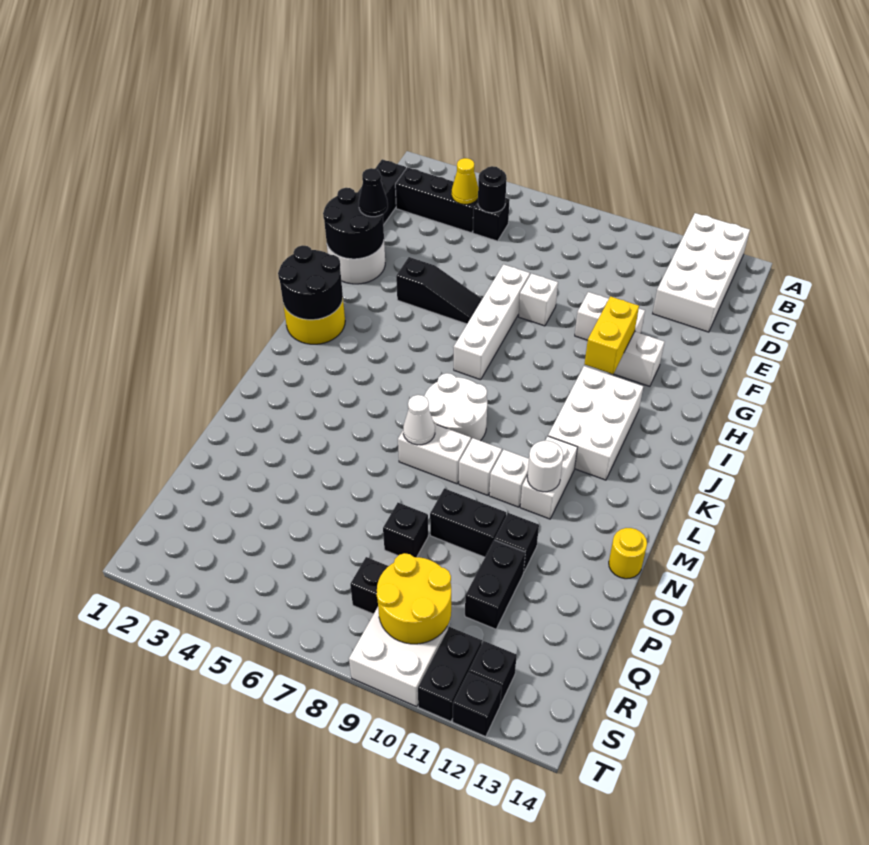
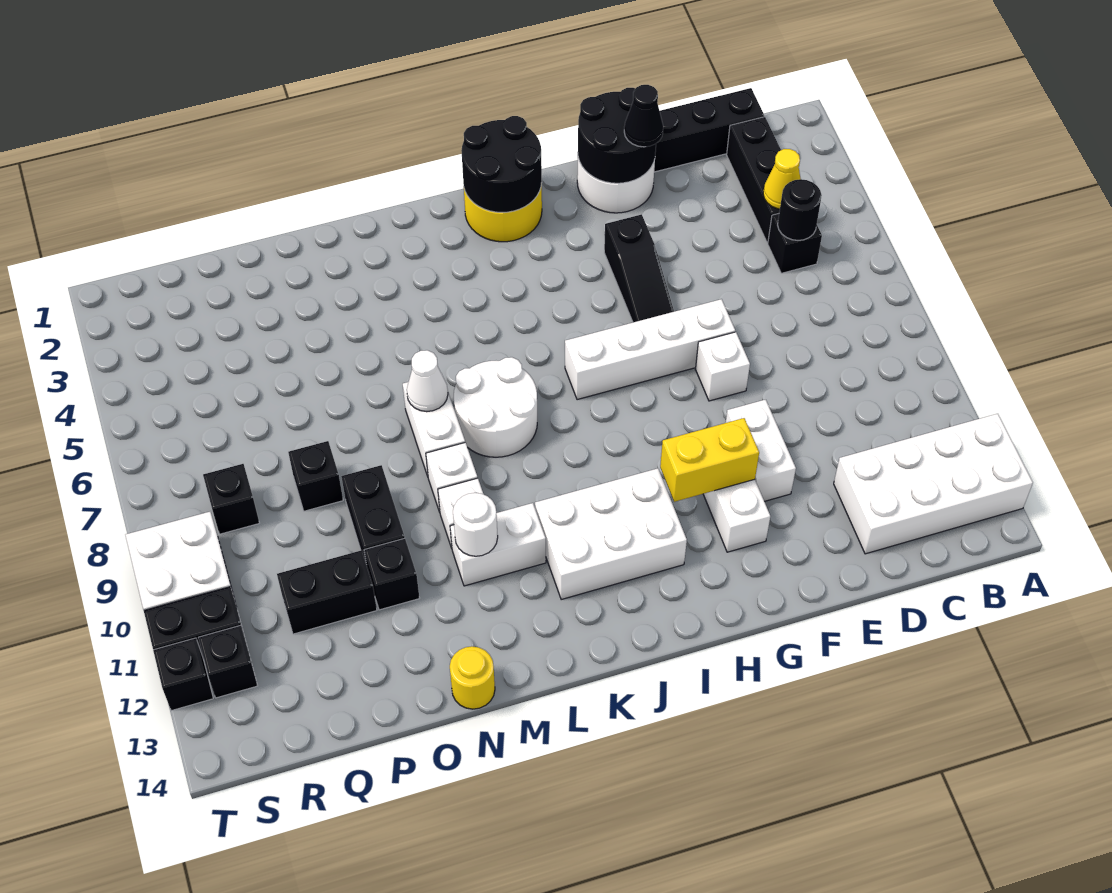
yellow 2x2 round brick [377,553,451,644] -> none

